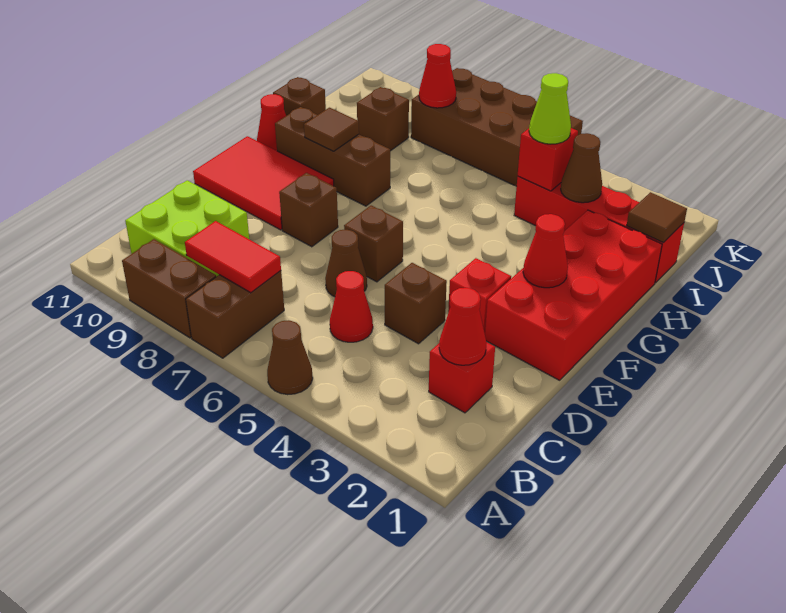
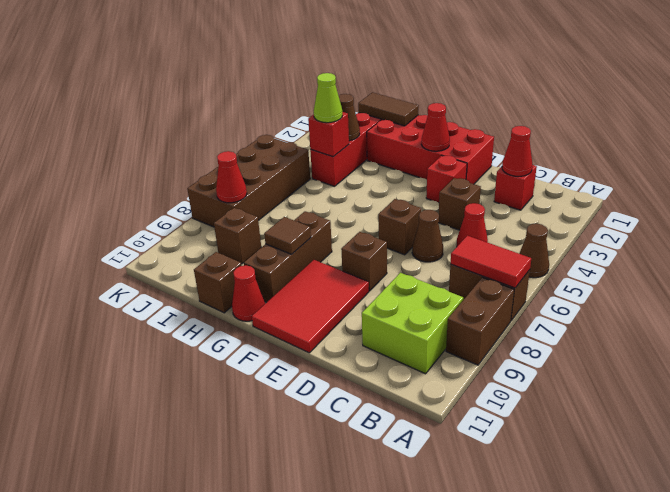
red 1x2 tile [185,221,281,293] -> red 1x2 tile turned to [451,236,531,288]
brown 1x1 tile [627,192,687,242] -> brown 1x2 tile [358,92,419,126]

